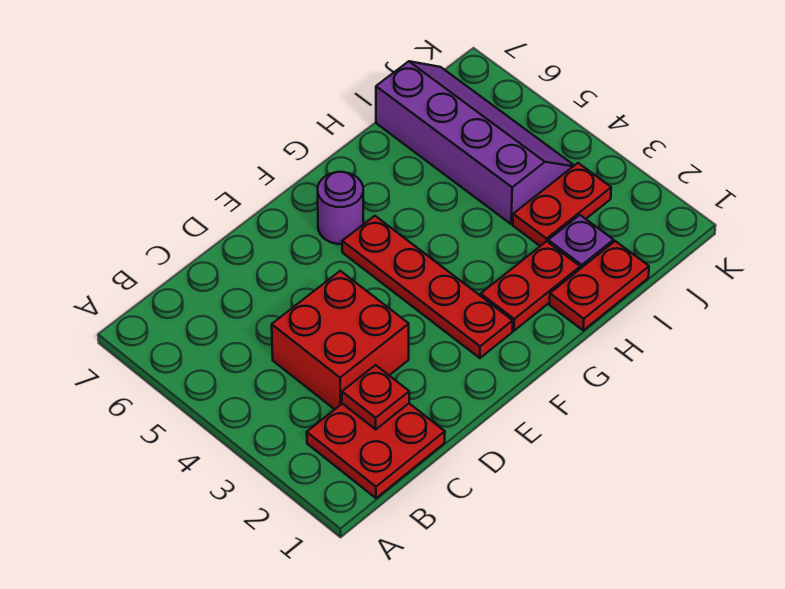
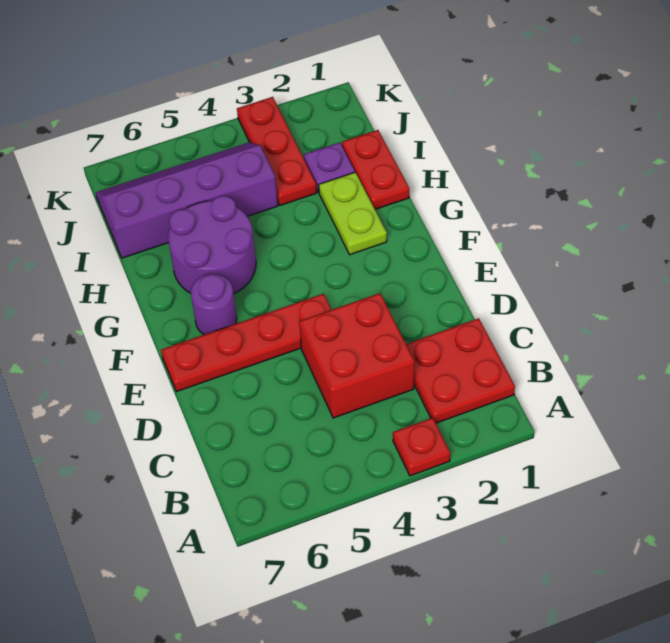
red 1x1 plate [342,365,409,429] -> red 1x1 plate moved to [393,418,450,476]
red 1x4 plate [342,216,513,358] -> red 1x4 plate moved to [161,294,331,391]
red 1x2 plate [481,241,580,331] -> lime 1x2 plate [319,172,387,255]
none -> purple 2x2 round brick [168,196,256,294]
red 1x2 plate [513,163,611,246] -> red 1x3 plate [237,97,317,205]

